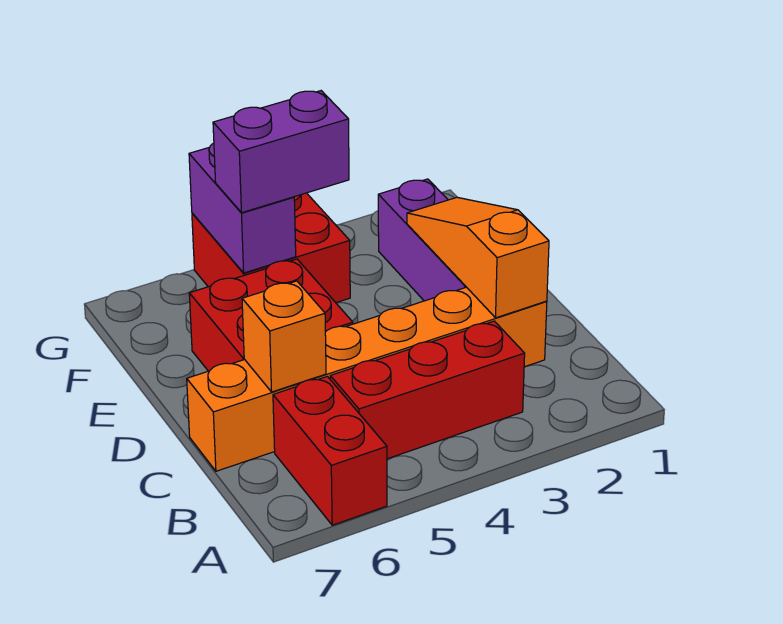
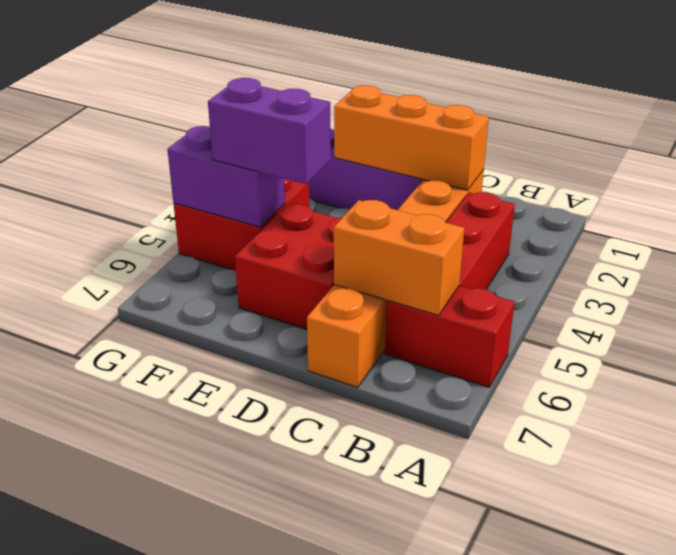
orange 1x3 slope [407,197,549,318] -> orange 1x3 brick [334,85,489,190]
orange 1x1 brick [242,281,326,392] -> orange 1x2 brick [334,200,464,315]
purple 1x2 brick [213,91,349,213] -> purple 1x2 brick turned to [208,78,331,184]

